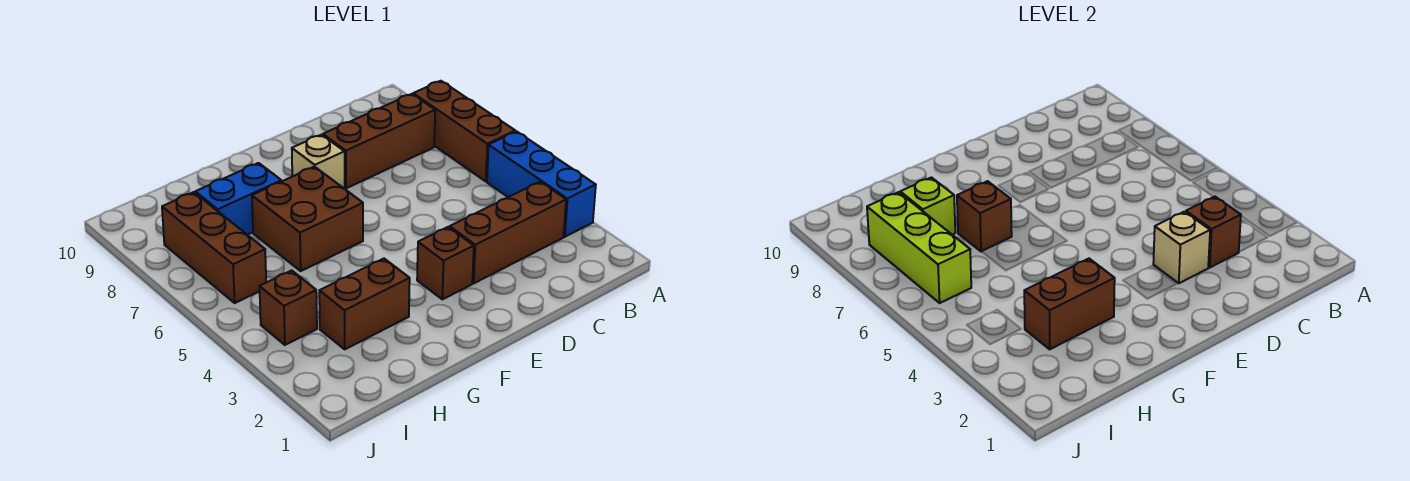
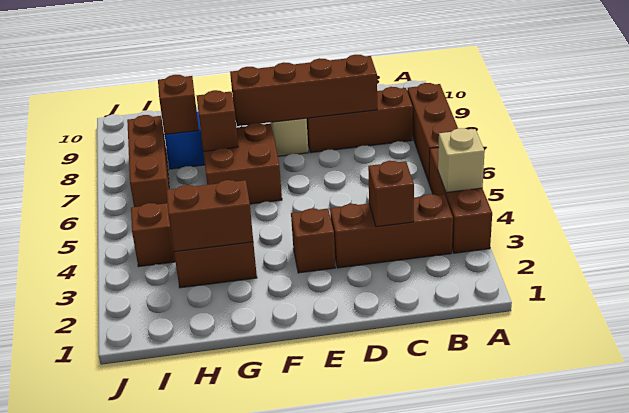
blue 1x3 brick [487,131,596,237] -> brown 1x3 brick [429,147,492,253]
none -> brown 1x4 brick [230,55,377,126]
tan 1x1 brick [1153,212,1210,283] -> tan 1x1 brick moved to [438,128,485,192]
lime 1x1 brick [900,177,955,235] -> brown 1x1 brick [158,75,199,134]
lime 1x3 brick [867,192,971,303] -> none

